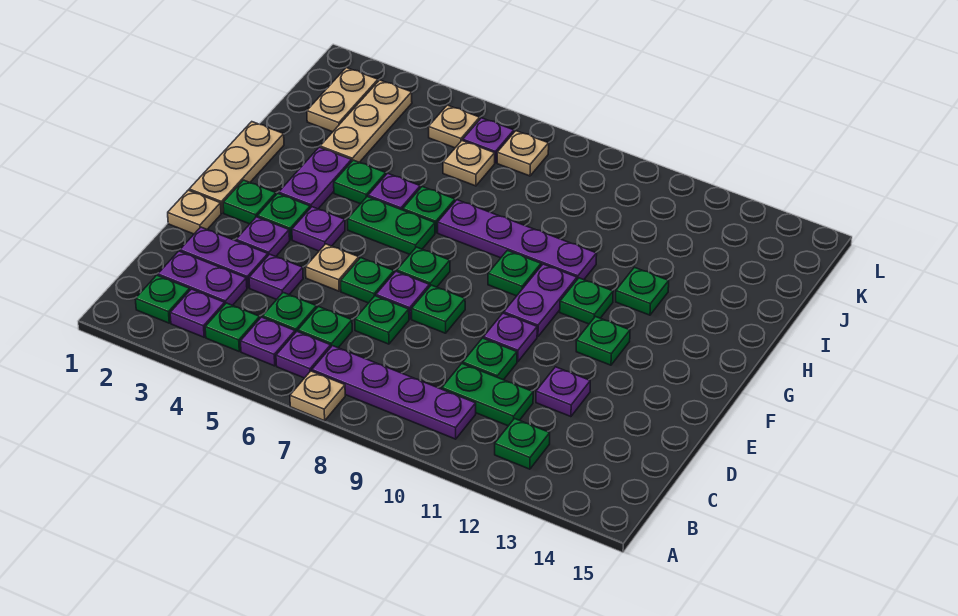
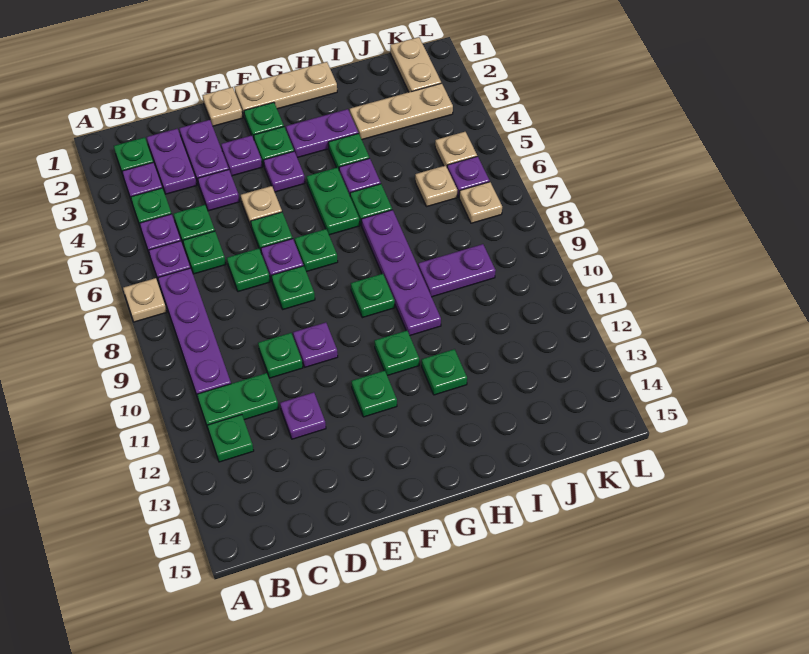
green 1x2 plate [442,363,533,426] -> green 1x2 plate turned to [197,373,279,428]
purple 1x2 plate [504,264,577,337] -> purple 1x2 plate moved to [418,244,496,297]
tan 1x2 plate [307,68,378,132] -> tan 1x2 plate turned to [390,37,441,92]

